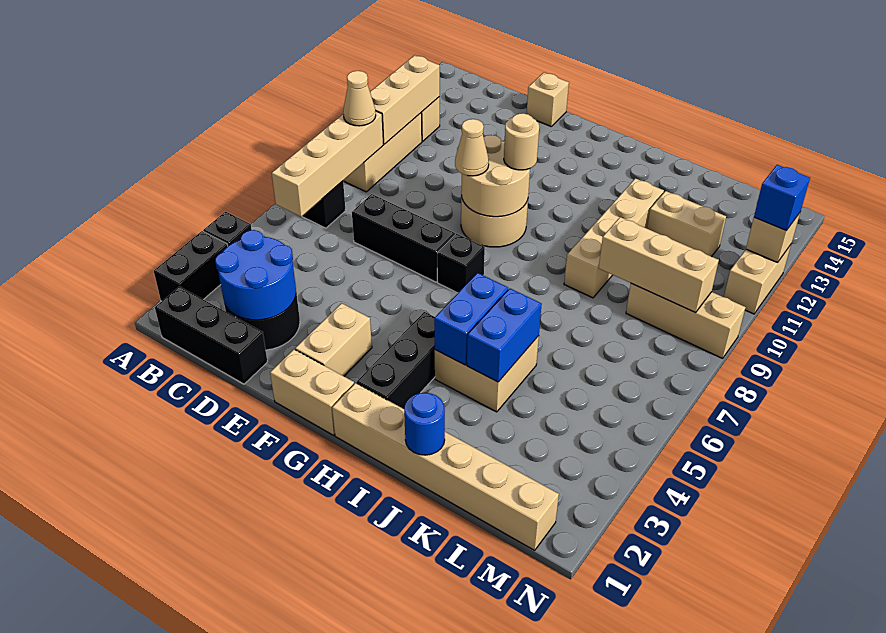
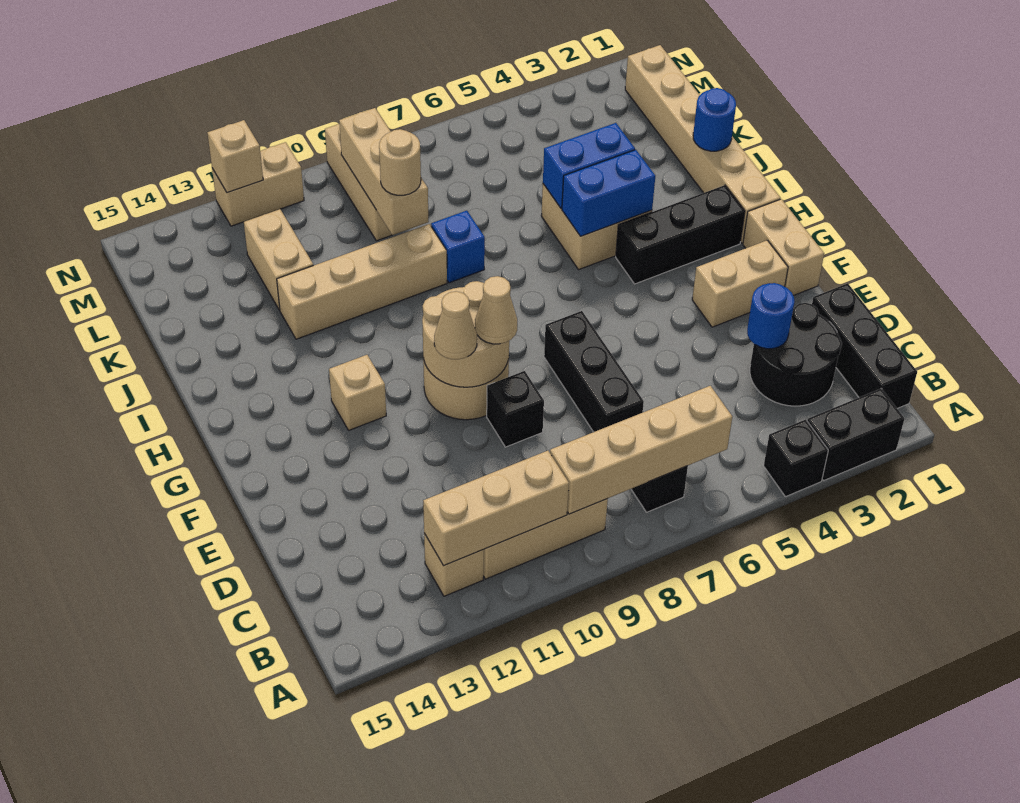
tan 1x1 cone [343,71,376,126] -> tan 1x1 cone moved to [434,291,477,359]
blue 2x2 round brick [215,230,296,320] -> blue 1x1 round brick [747,283,794,349]
tan 1x1 brick [527,73,569,126] -> tan 1x1 brick moved to [329,355,386,430]
black 1x1 brick [437,234,485,293] -> black 1x1 brick moved to [487,371,544,447]
tan 1x1 round brick [504,113,539,170] -> tan 1x1 round brick moved to [379,129,421,195]
blue 1x1 brick [754,165,810,230] -> blue 1x1 brick moved to [431,211,485,283]

